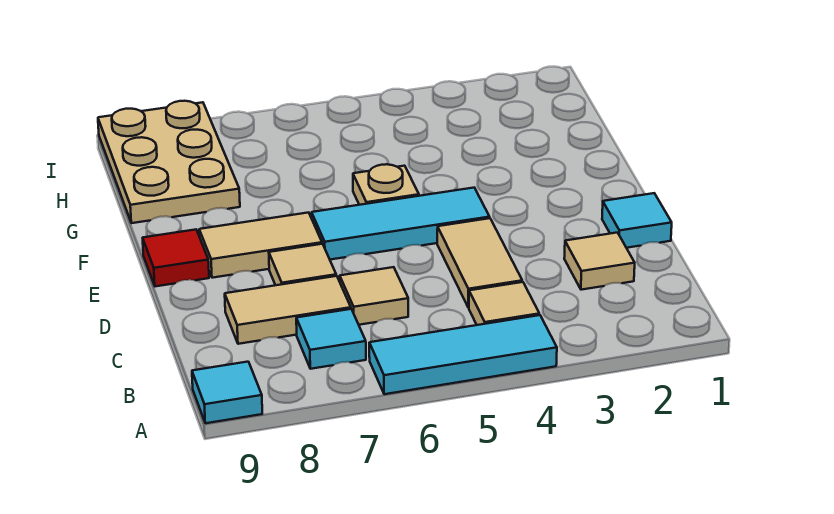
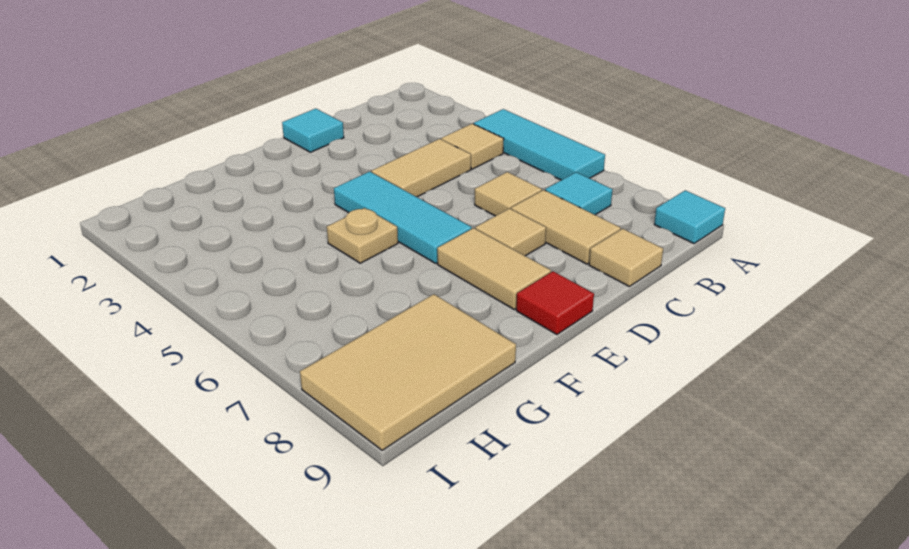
tan 1x1 tile [564,233,635,290] -> tan 1x1 tile moved to [589,229,663,286]
tan 2x3 plate [98,101,240,223] -> tan 2x3 tile [300,294,516,450]

